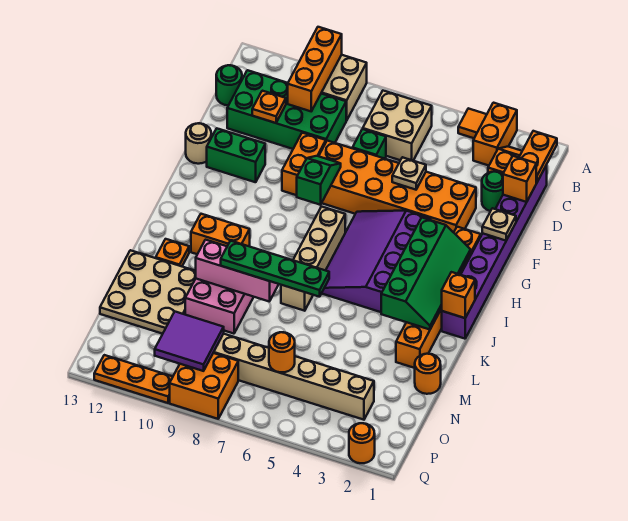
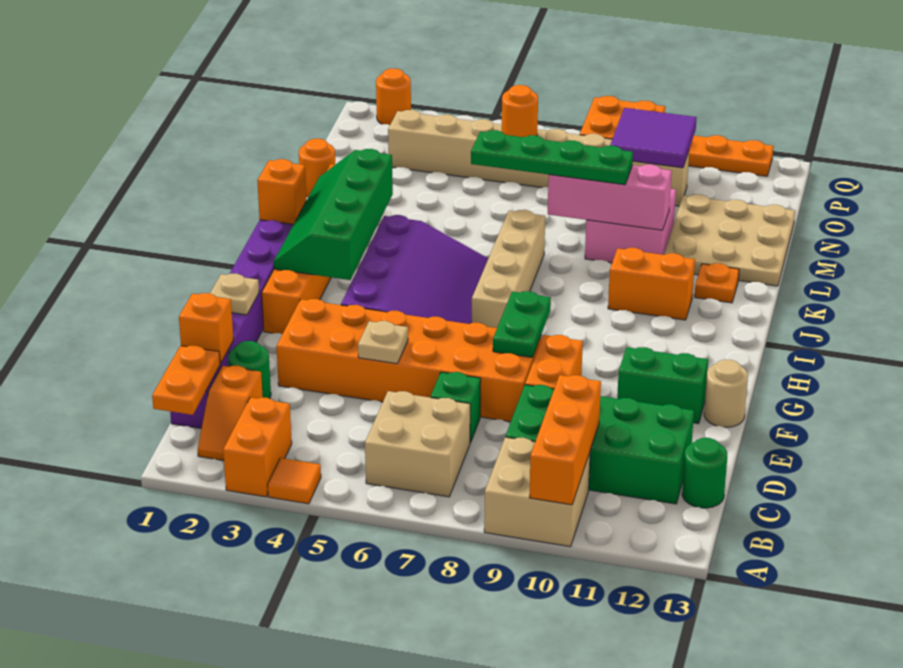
orange 1x1 plate [252,91,286,123] -> none
green 1x2 slope [297,156,341,205] -> green 1x2 plate [493,291,551,358]

